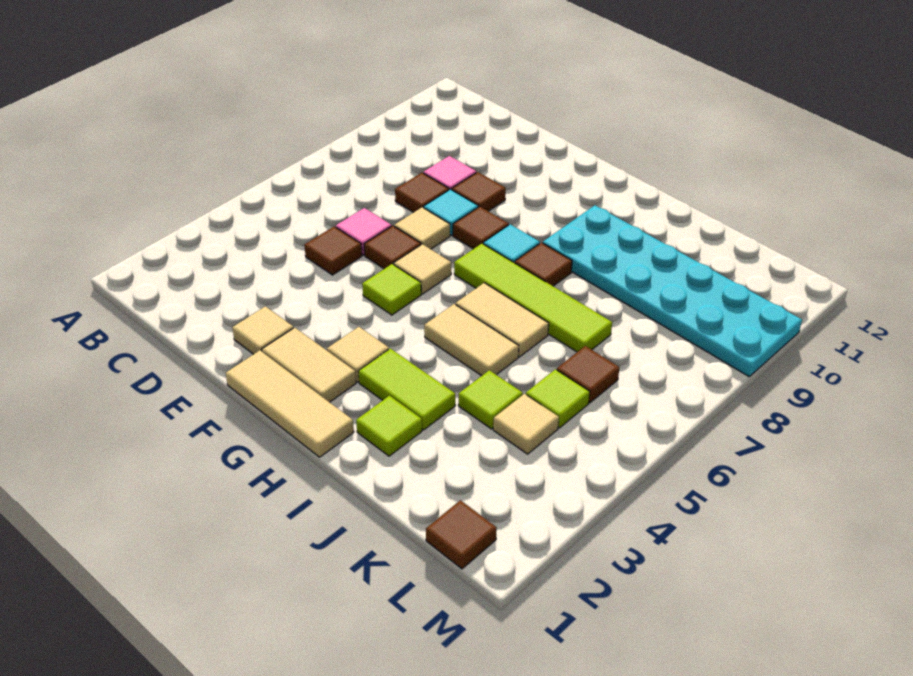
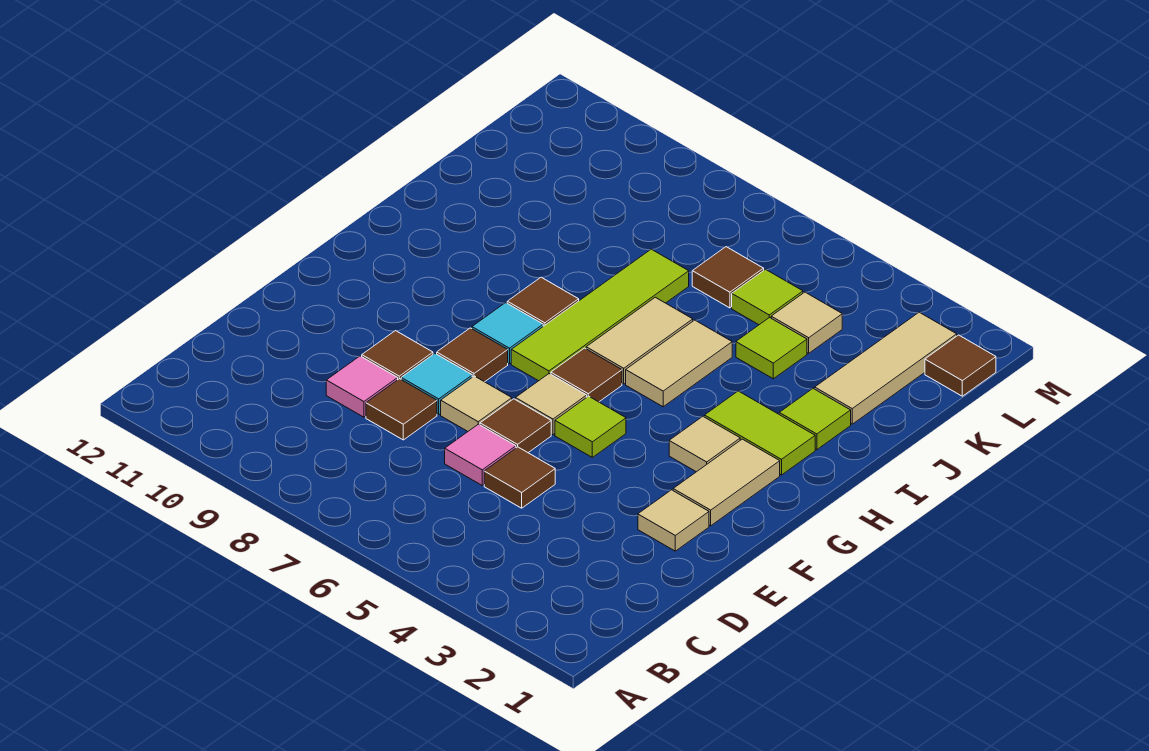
tan 1x3 tile [226,350,354,457] -> tan 1x3 tile moved to [815,312,957,424]
none -> brown 1x1 tile [551,348,622,402]
lime 1x2 tile [358,349,455,430] -> lime 1x2 tile turned to [705,391,815,475]
cyan 2x6 plate [543,205,802,377] -> none

